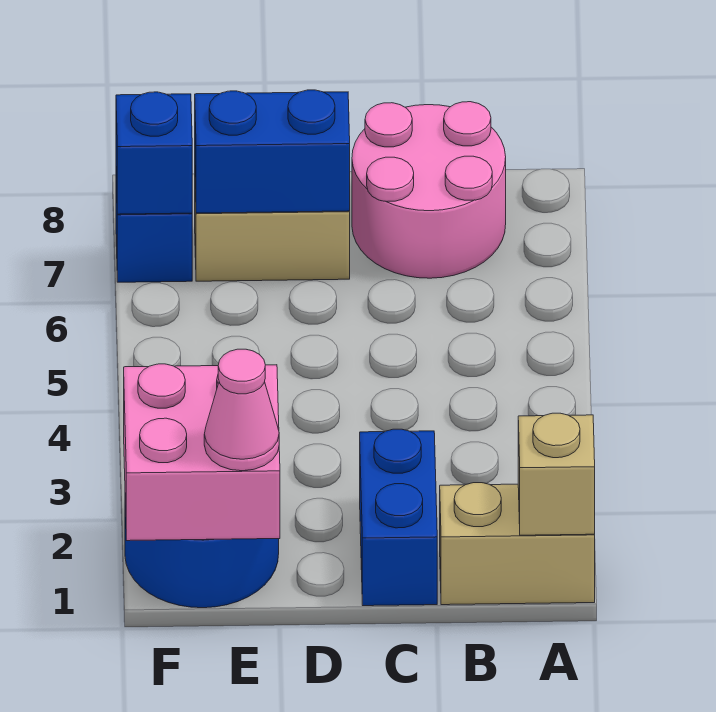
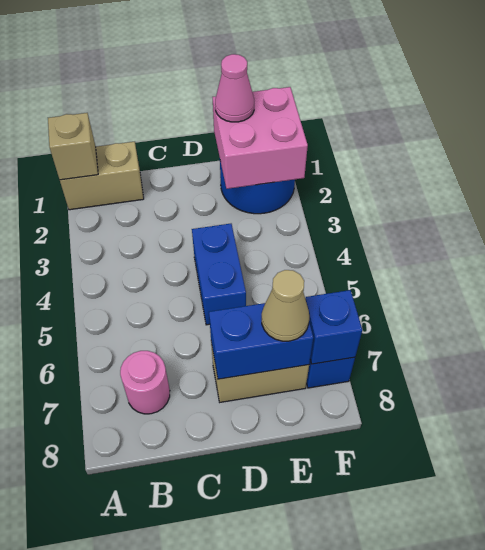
pink 2x2 round brick [352,102,506,278] -> pink 1x1 round brick [120,351,170,414]
blue 1x2 brick [360,429,437,606] -> blue 1x2 brick moved to [192,224,246,325]
none -> tan 1x1 cone [262,270,309,341]

